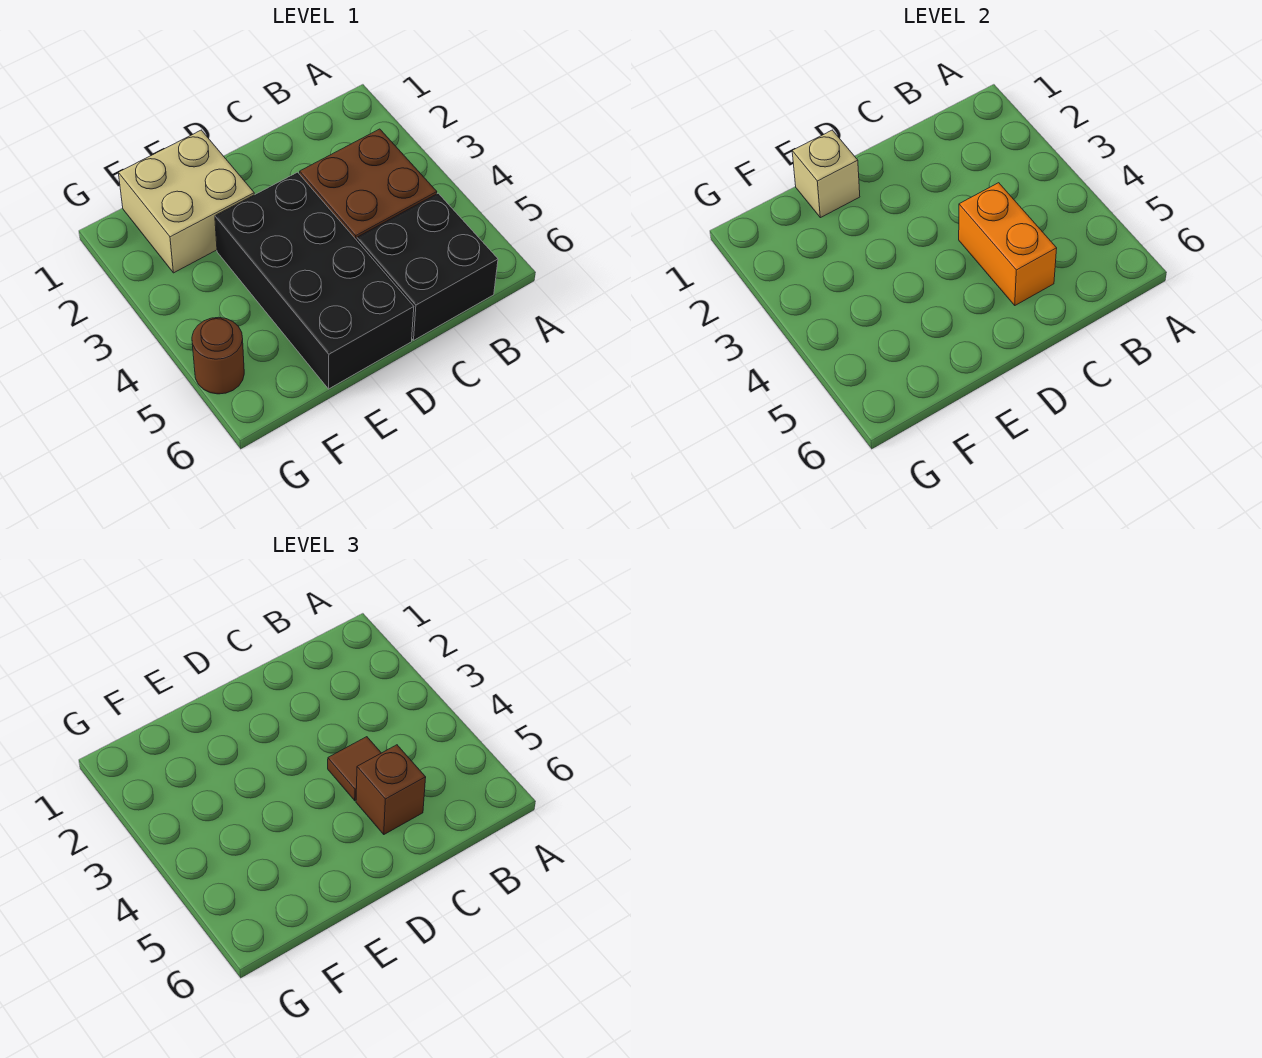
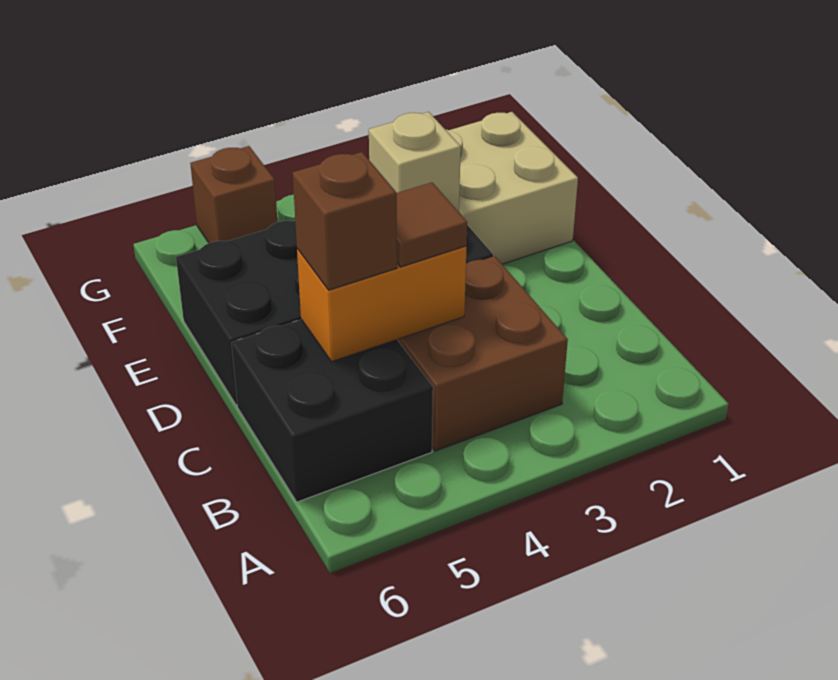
tan 1x1 brick [792,130,860,218] -> tan 1x1 brick moved to [369,112,461,212]
brown 1x1 round brick [192,317,244,394] -> brown 1x1 brick [190,146,277,243]

